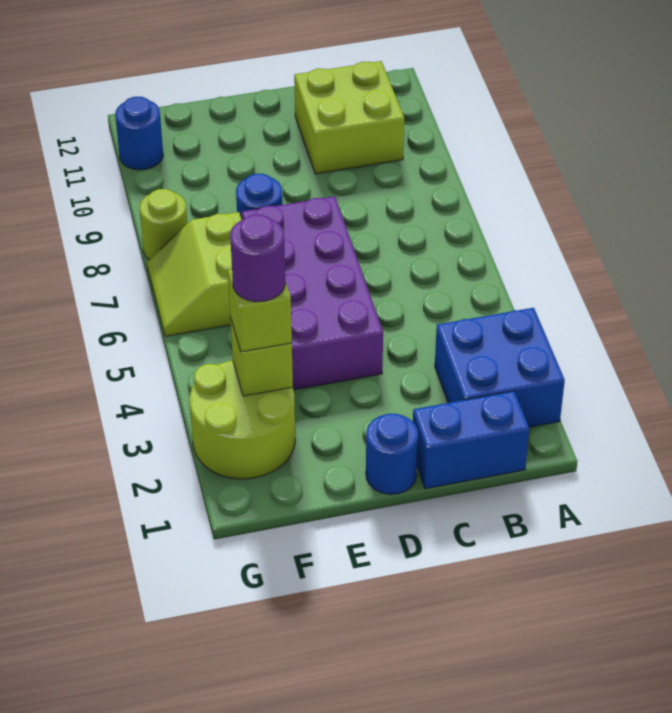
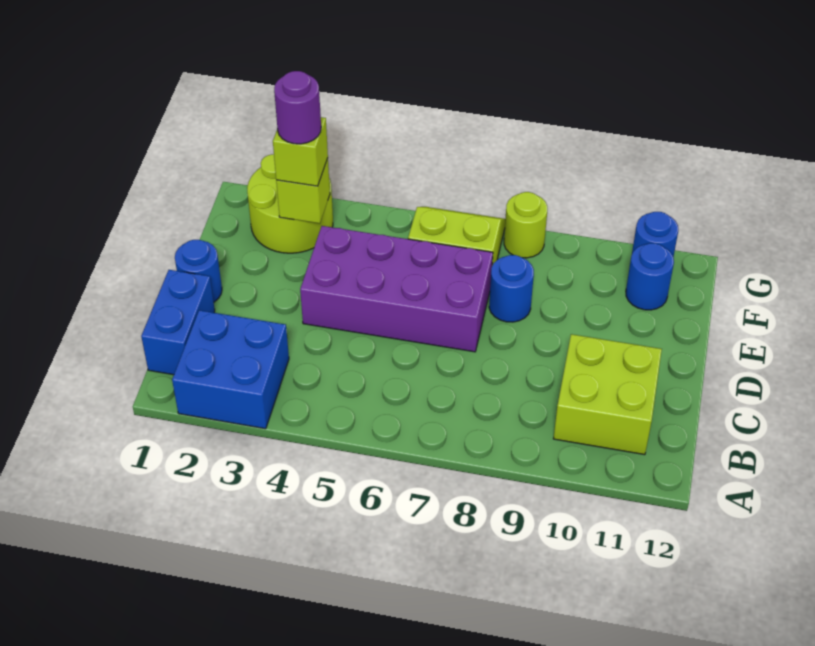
none -> blue 1x1 round brick [626,243,674,310]

